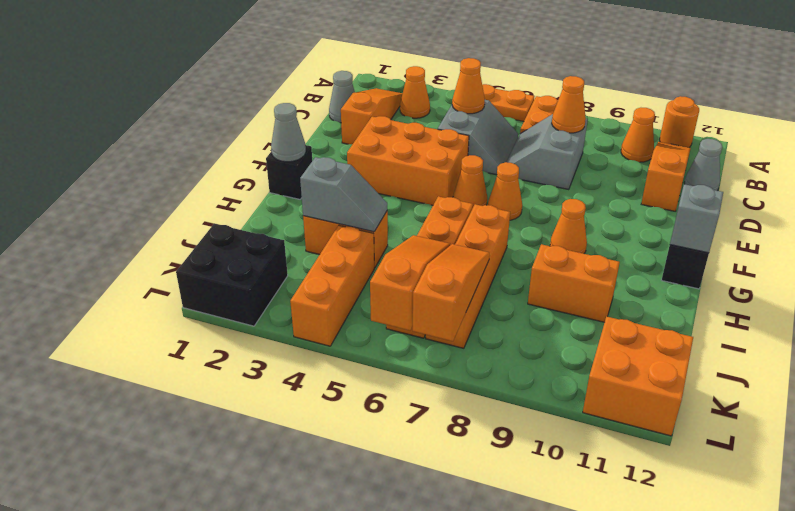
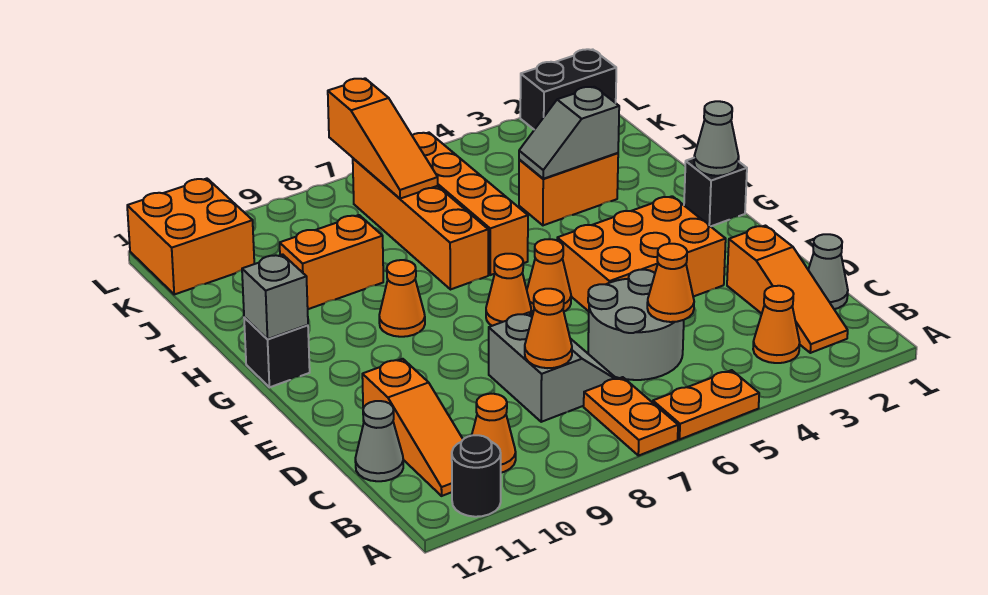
orange 1x1 round brick [660,96,699,147] -> black 1x1 round brick [452,435,501,517]
grey 2x2 slope [438,100,518,175] -> grey 2x2 round brick [588,270,684,380]
orange 1x3 brick [290,226,374,346] -> none
orange 1x3 slope [370,235,450,330] -> none
black 2x2 brick [176,224,288,326] -> black 1x2 brick [520,49,616,130]

